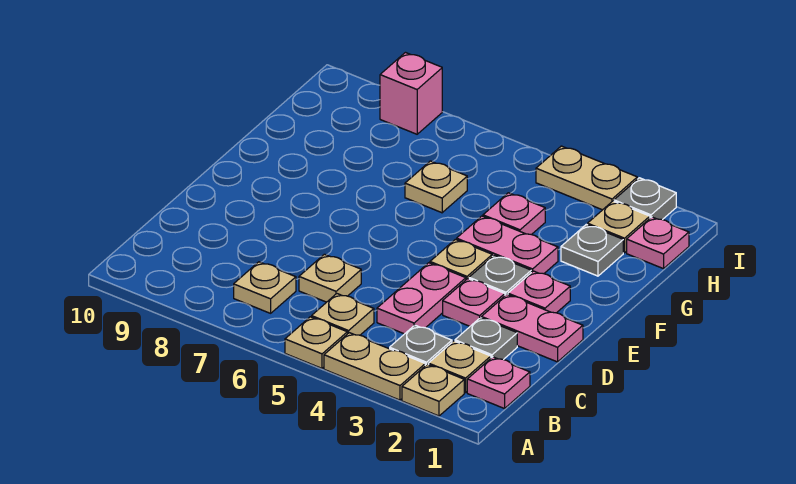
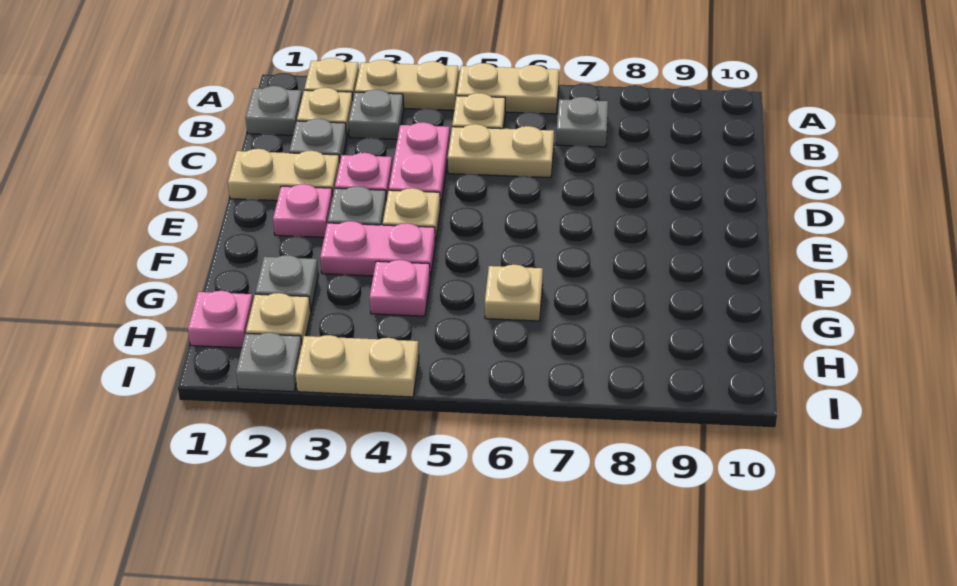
tan 1x1 plate [285,317,347,368] -> tan 1x2 plate [457,63,559,114]
pink 1x1 plate [467,357,530,409] -> grey 1x1 plate [246,86,302,135]
tan 1x1 plate [234,262,296,313] -> grey 1x1 plate [556,97,608,147]
tan 1x1 plate [299,254,361,302] -> tan 1x2 plate [448,124,554,178]
pink 1x2 plate [482,295,583,362] -> tan 1x2 plate [228,149,340,201]
pink 1x1 brick [380,53,442,134] -> none

